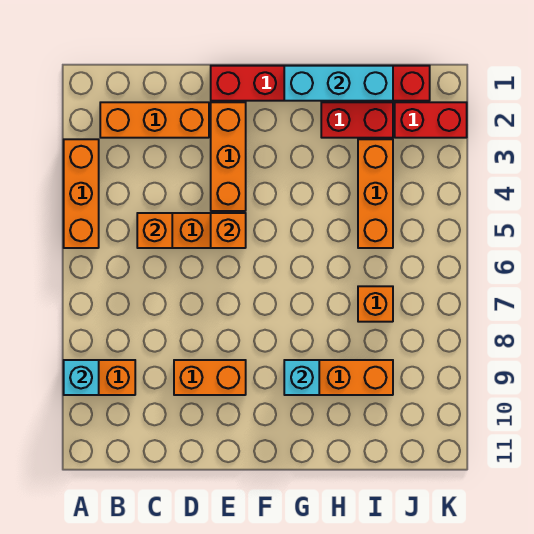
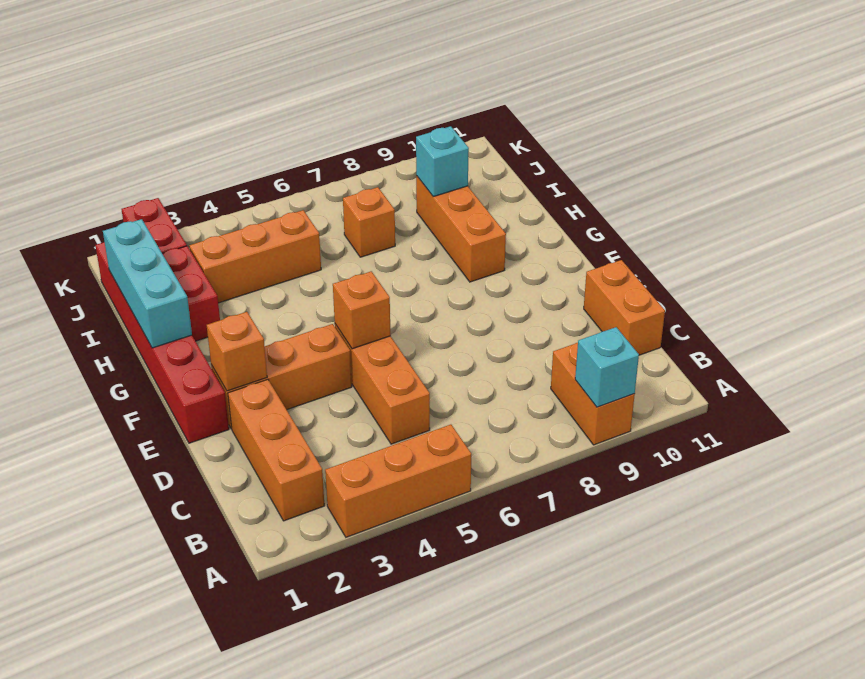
orange 1x1 brick [137,213,172,248] -> orange 1x1 brick moved to [207,312,267,391]
orange 1x2 brick [174,360,246,395] -> orange 1x2 brick moved to [584,260,665,355]
cyan 1x1 brick [284,360,319,395] -> cyan 1x1 brick moved to [416,126,469,197]

